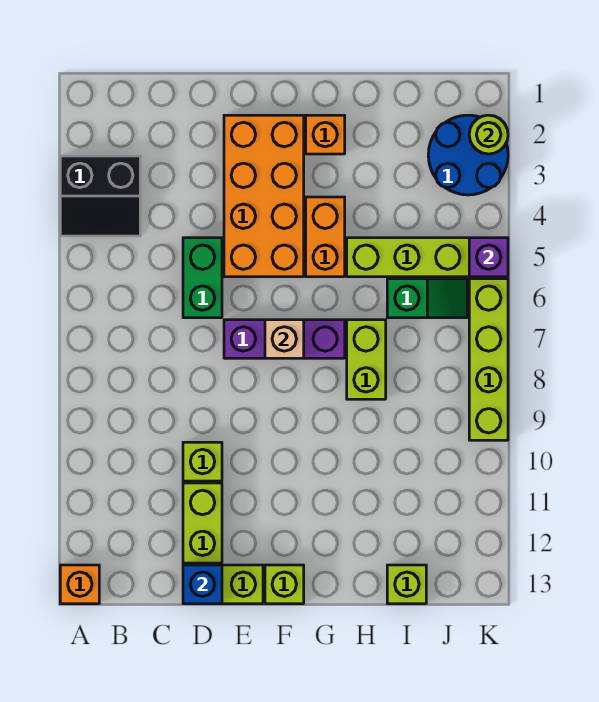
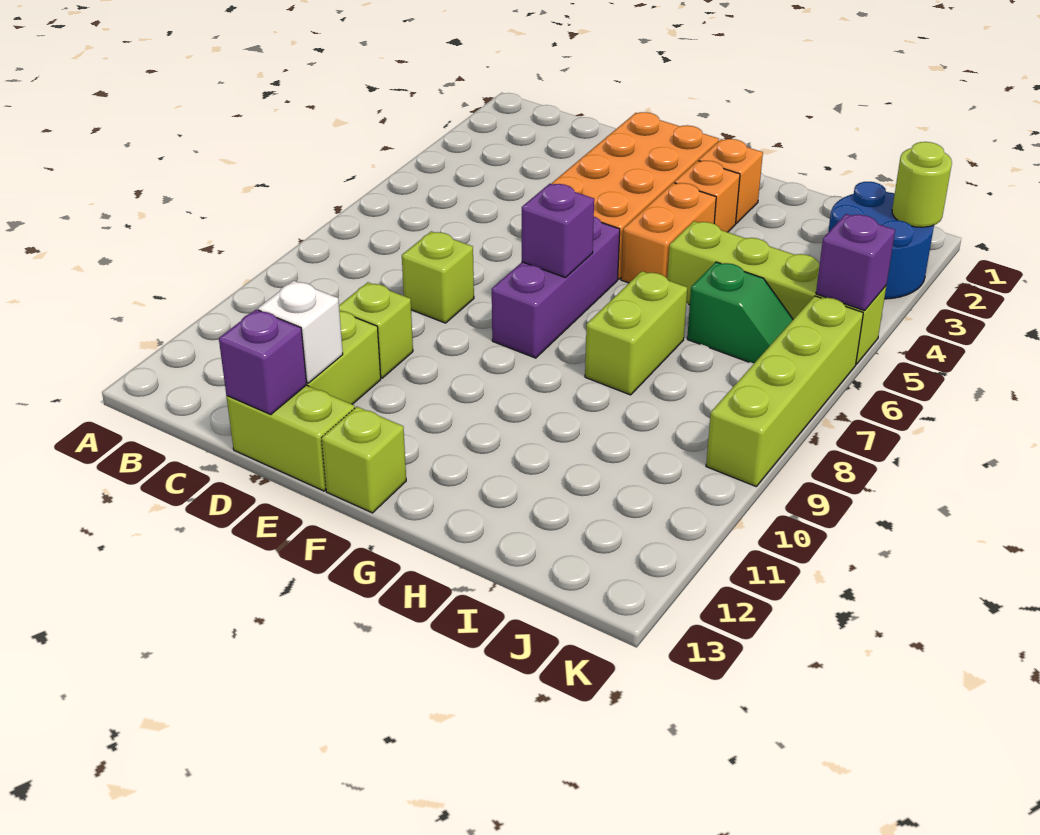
black 2x2 slope [60,156,140,236] -> none
orange 1x1 brick [60,565,99,604] -> orange 1x1 brick moved to [674,161,740,232]
green 1x2 brick [183,238,222,318] -> none
none -> white 1x1 brick [258,281,343,383]
blue 1x1 brick [183,565,222,604] -> purple 1x1 brick [219,310,307,415]
purple 1x3 brick [224,320,345,358] -> purple 1x3 brick turned to [492,217,620,358]
tan 1x1 brick [265,320,304,358] -> purple 1x1 brick [522,184,594,278]
lime 1x1 brick [387,565,426,604] -> lime 1x1 brick moved to [402,231,474,323]

